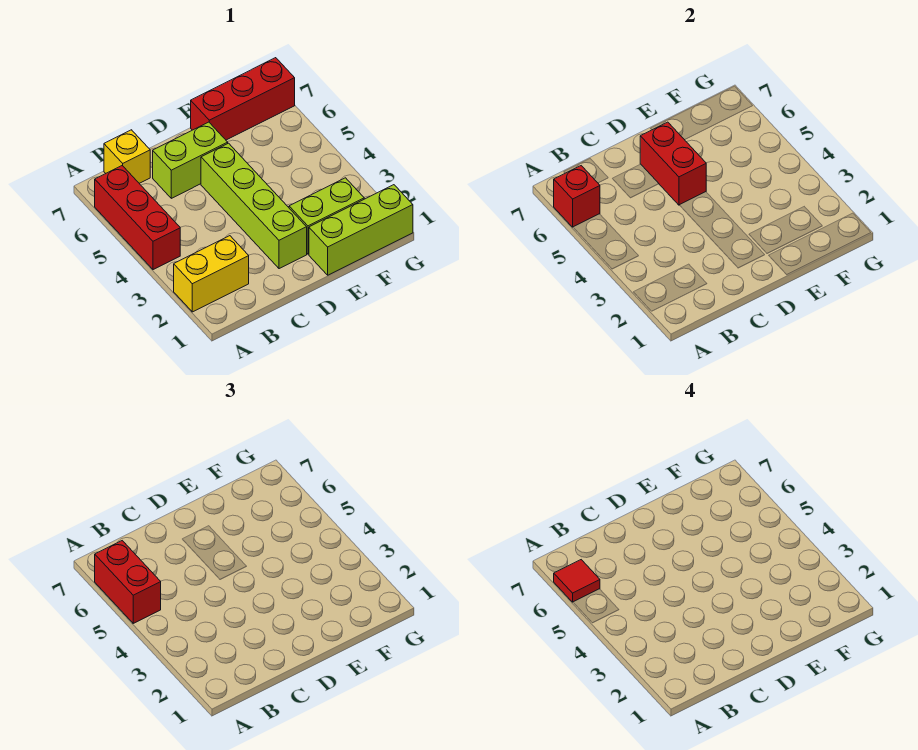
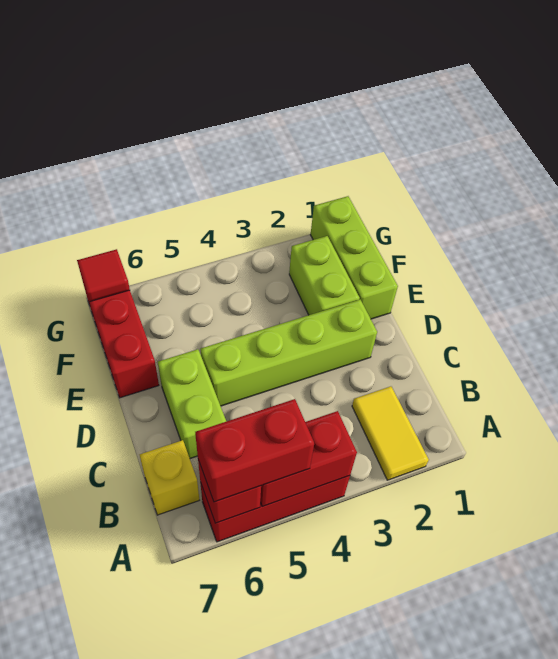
yellow 1x2 brick [174,236,249,312] -> yellow 1x2 tile [352,386,429,480]
red 1x1 tile [554,560,600,602] -> red 1x1 tile moved to [77,249,130,301]
red 1x2 brick [640,122,706,205] -> red 1x2 brick moved to [260,411,357,507]

